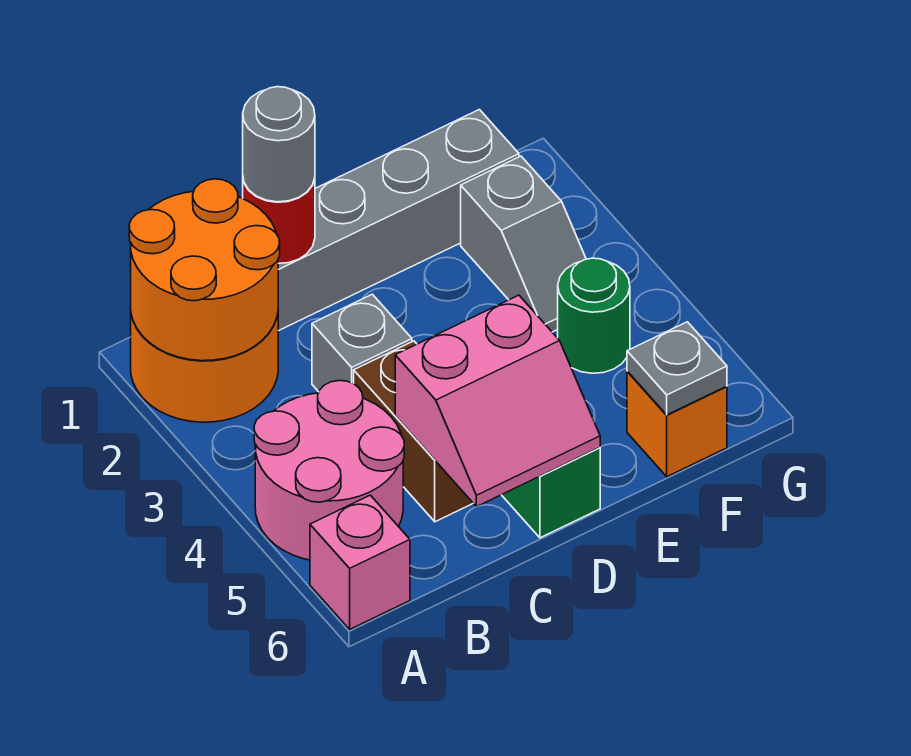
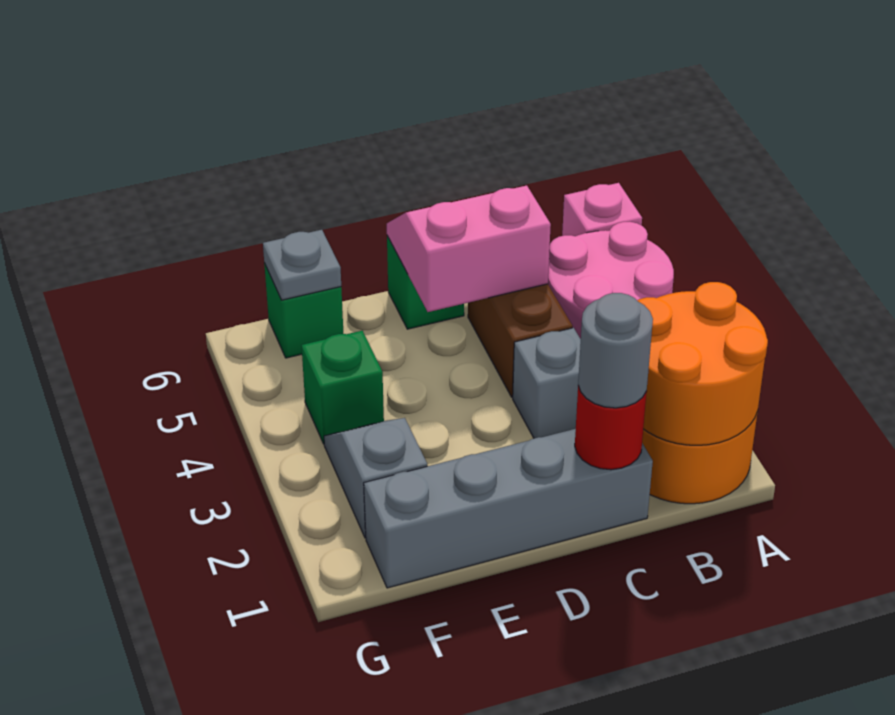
green 1x1 round brick [558,258,630,373] -> green 1x1 brick [302,330,384,444]
orange 1x1 brick [627,371,727,477] -> green 1x1 brick [264,263,343,358]

